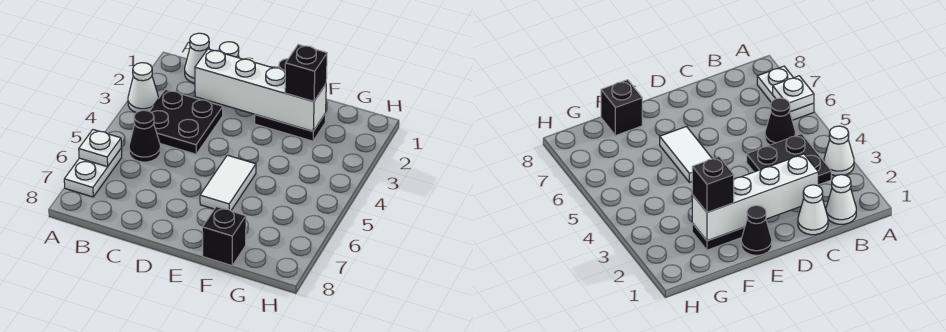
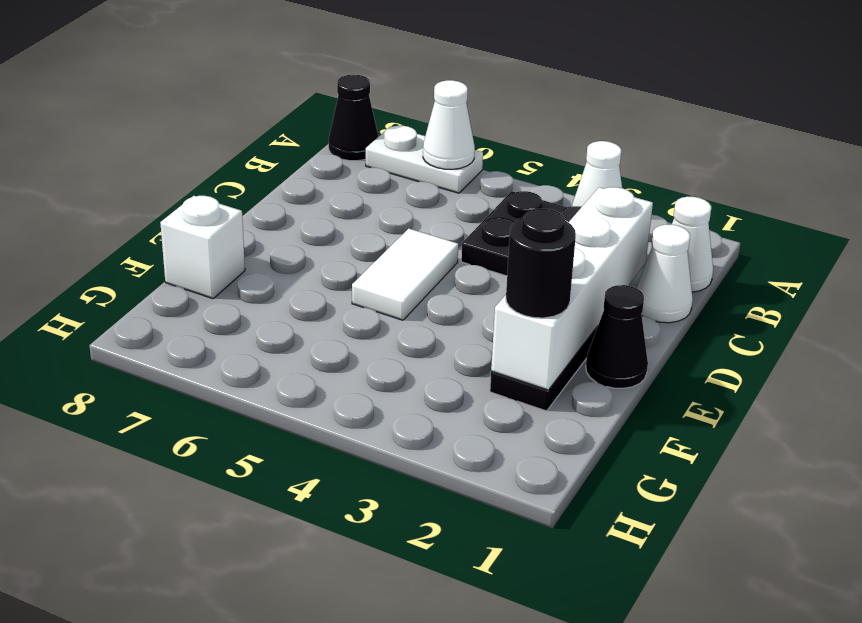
white 1x1 plate [79,130,121,167] -> white 1x1 cone [423,80,475,169]
black 1x1 cone [129,110,160,162] -> black 1x1 cone moved to [329,75,379,161]
white 1x2 tile [200,155,256,211] -> white 1x2 tile turned to [352,229,458,320]
black 1x1 brick [285,45,327,101] -> black 1x1 round brick [506,209,576,318]
black 1x1 brick [202,207,246,266] -> white 1x1 brick [160,196,245,299]

